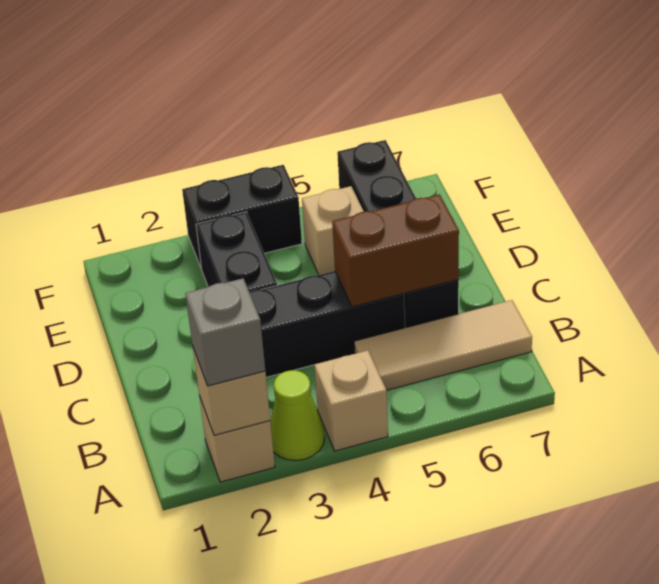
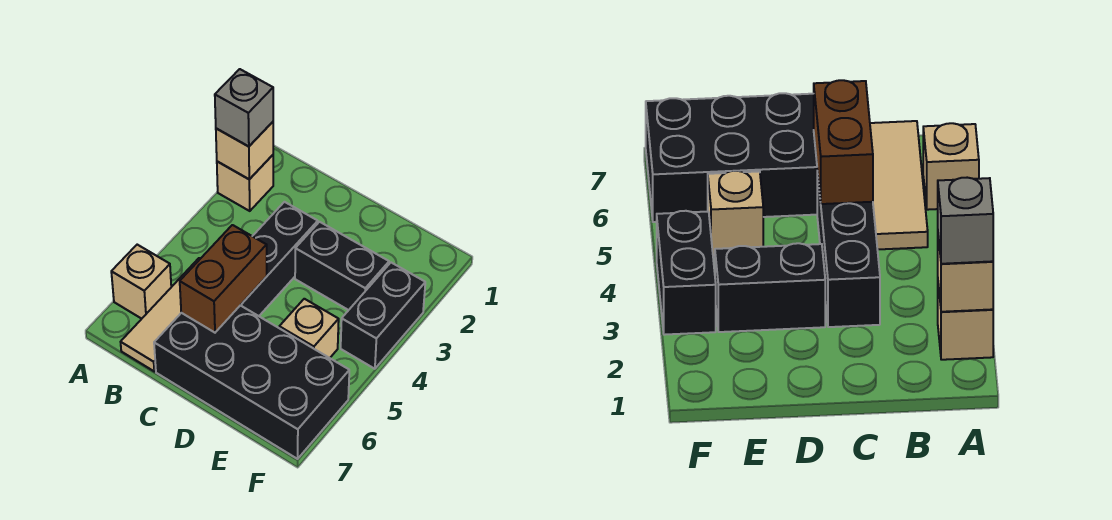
lime 1x1 cone [270,370,325,461] -> none
tan 1x1 brick [314,350,388,451] -> tan 1x1 brick moved to [111,245,171,319]
black 1x4 brick [337,140,459,328] -> black 2x4 brick [154,305,349,459]

